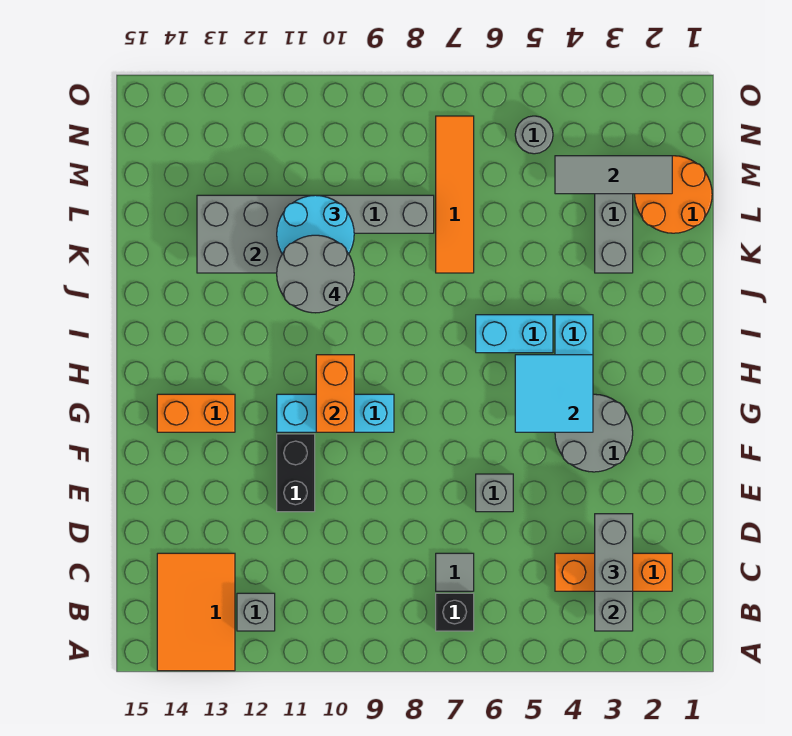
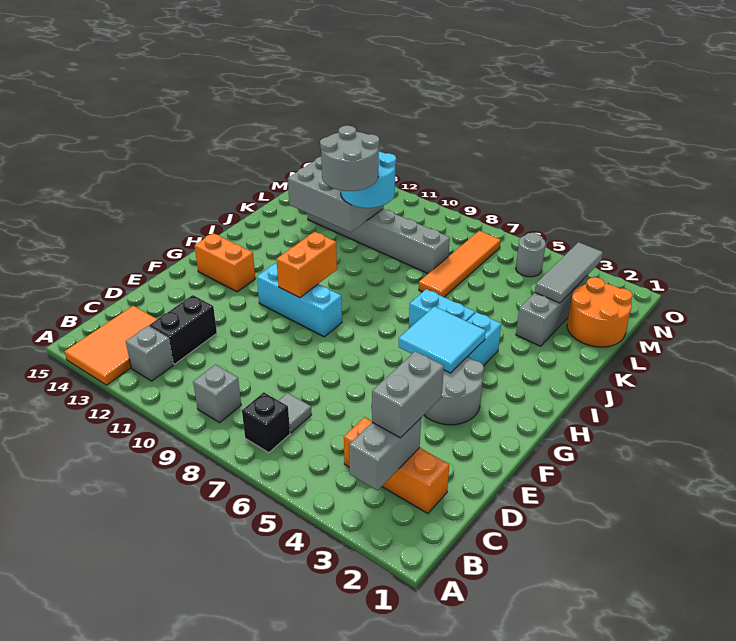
grey 1x1 brick [476,474,513,512] -> grey 1x1 brick moved to [193,365,241,423]
black 1x2 brick [277,434,315,512] -> black 1x2 brick moved to [149,295,217,364]
grey 1x3 tile [555,156,672,194] -> grey 1x3 tile turned to [535,242,603,303]

